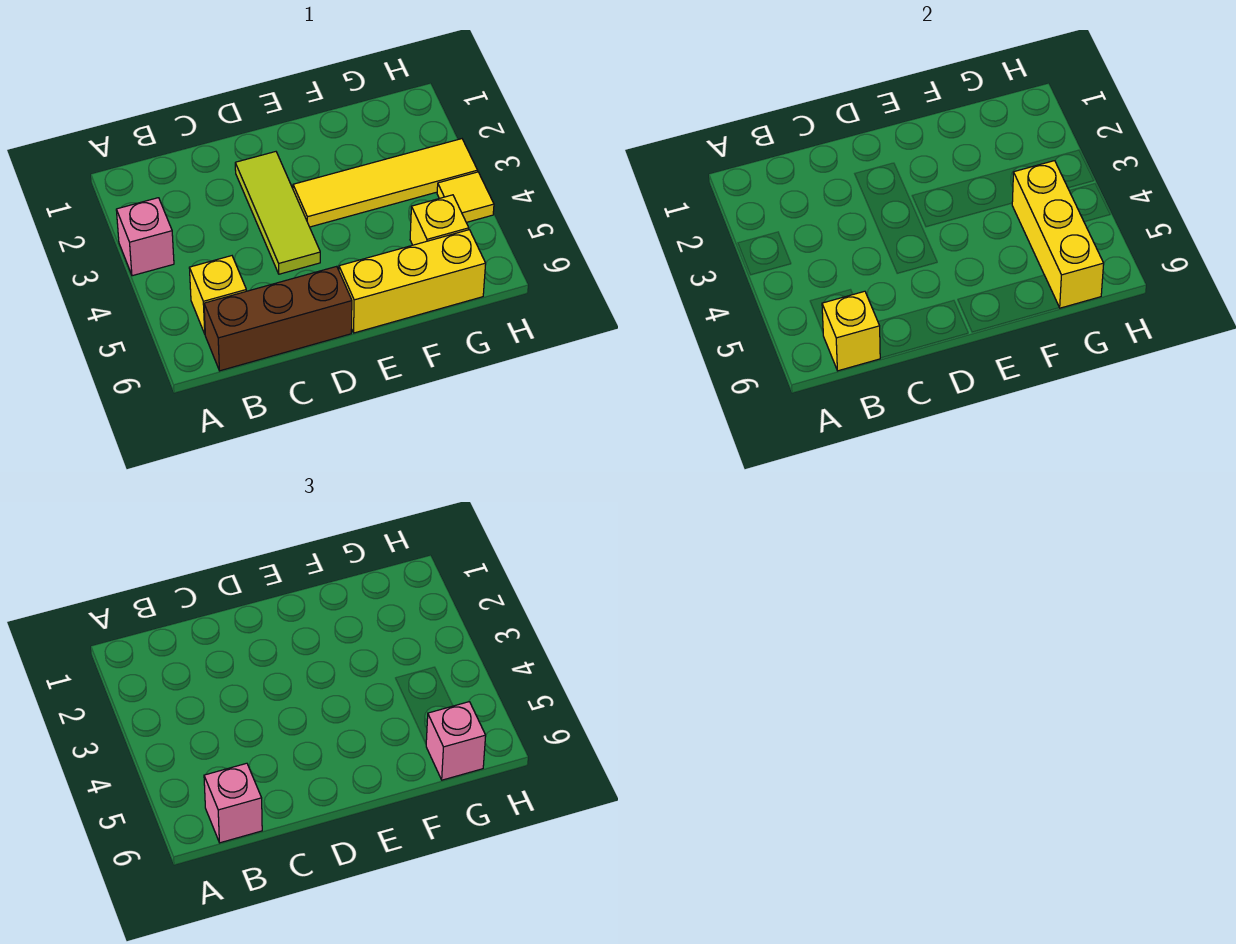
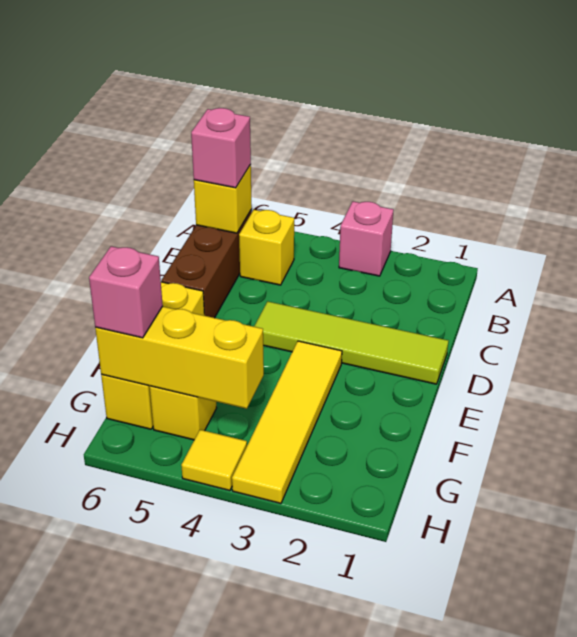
lime 1x3 tile [235,152,320,274] -> lime 1x4 tile [254,301,448,384]

